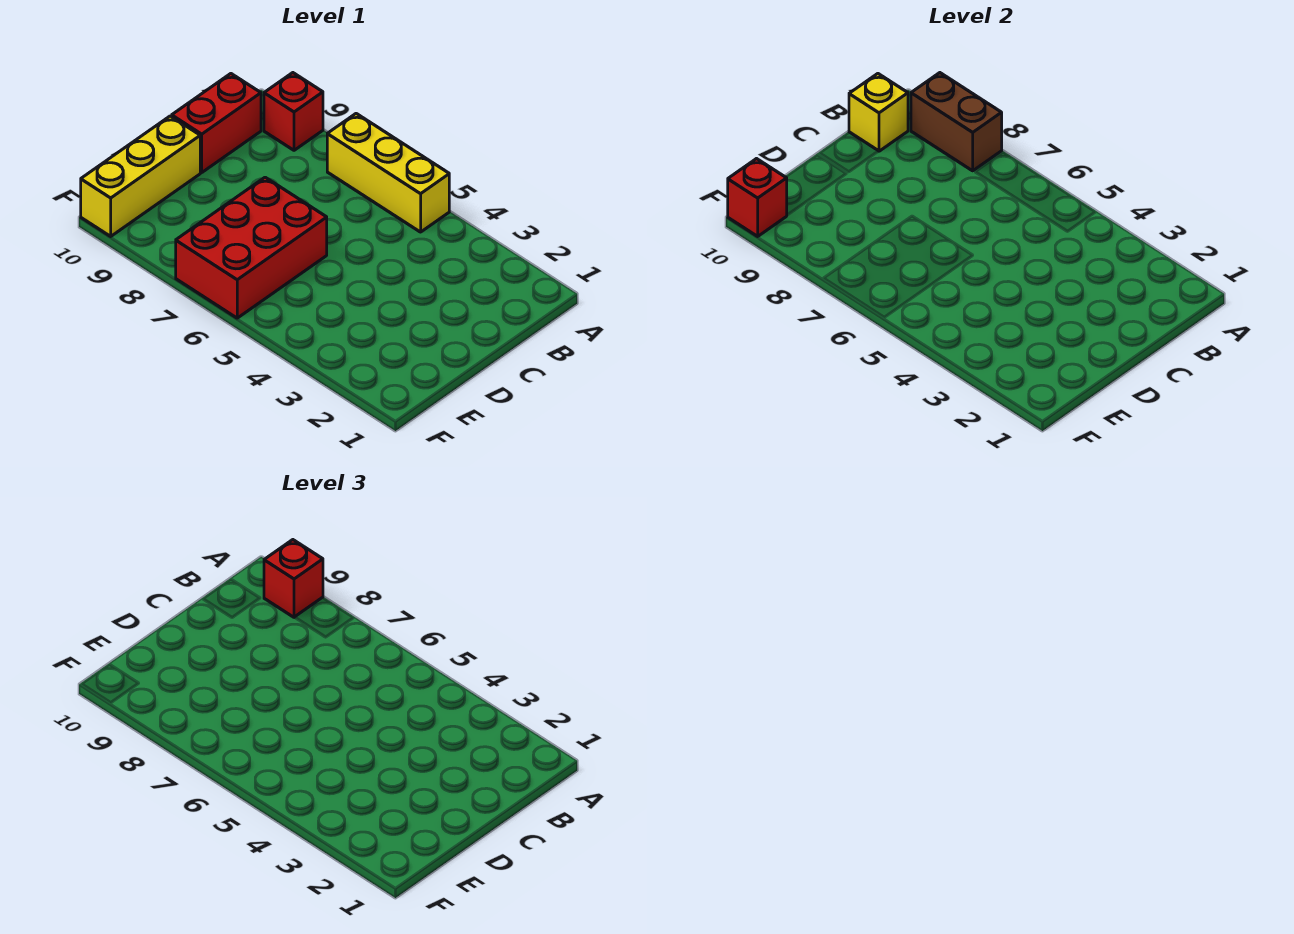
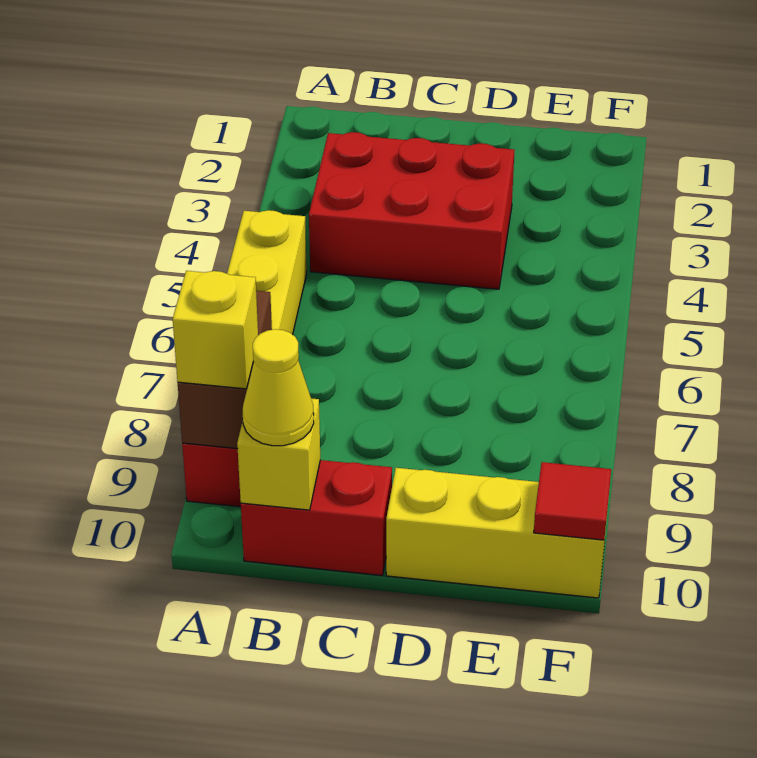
red 1x1 brick [264,540,323,617] -> yellow 1x1 brick [173,271,258,389]
none -> yellow 1x1 cone [243,329,314,446]
red 2x3 brick [176,177,327,318] -> red 2x3 brick moved to [309,132,514,289]
red 1x1 brick [728,159,787,236] -> red 1x1 tile [534,462,611,540]

